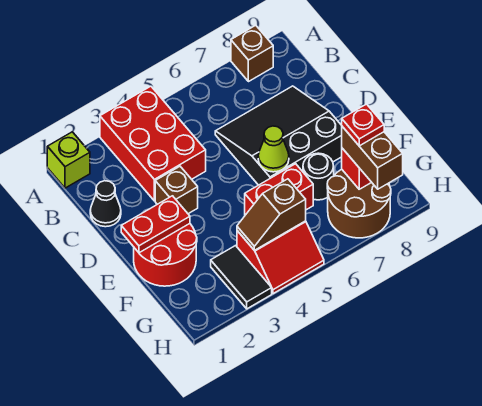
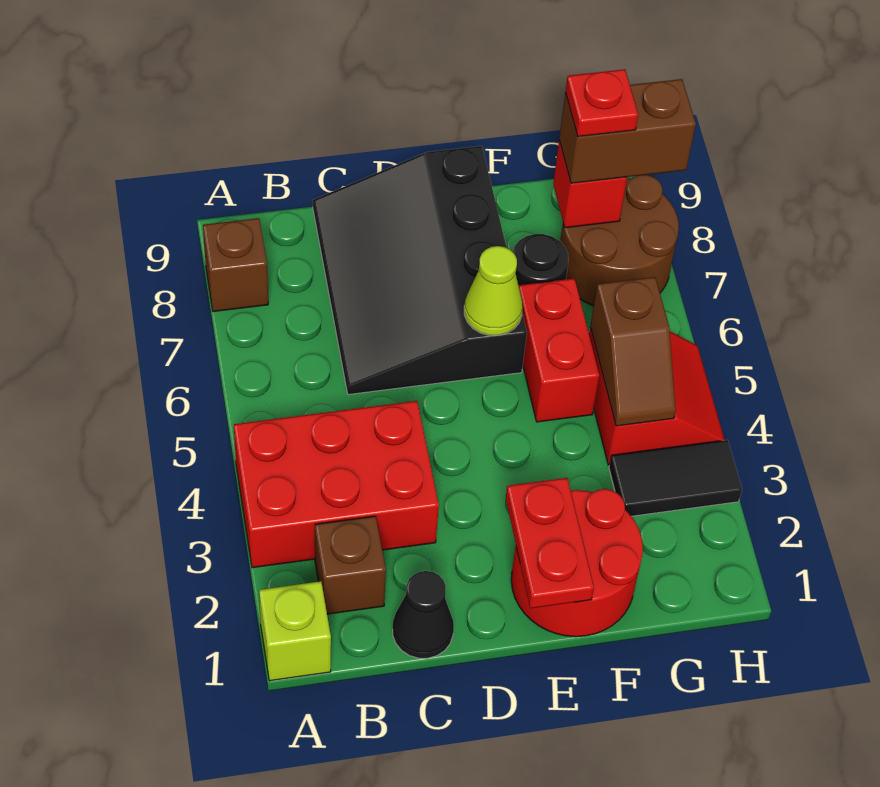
black 3x3 slope [215,86,342,185] -> black 3x4 slope [313,146,527,395]
brown 1x1 brick [155,166,198,214] -> brown 1x1 brick moved to [315,516,386,614]

